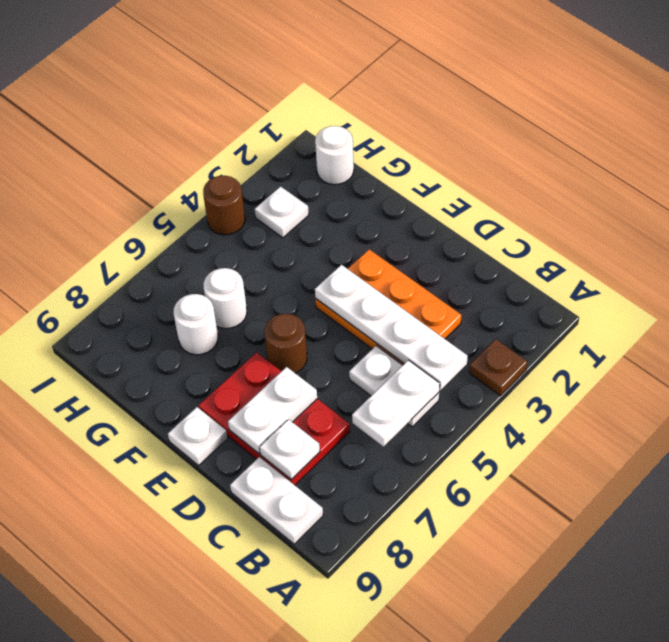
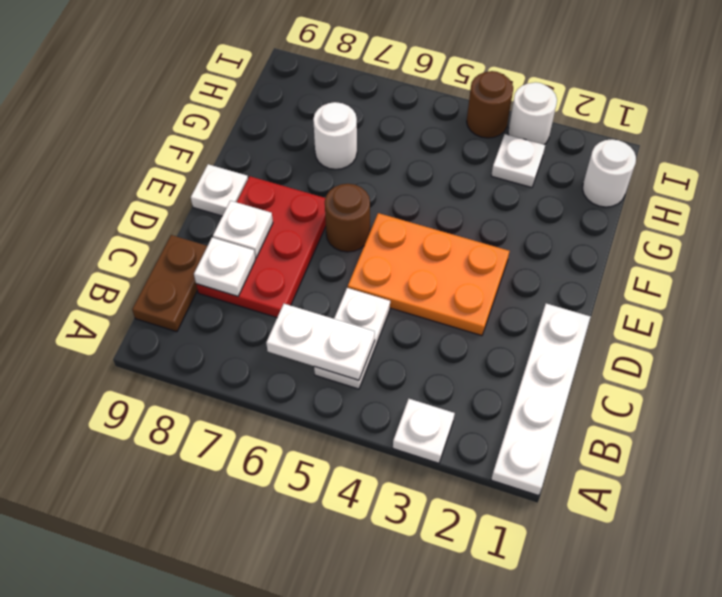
brown 1x1 plate [469,339,527,396] -> white 1x1 plate [393,399,455,463]
white 1x4 plate [315,265,468,390] -> white 1x4 plate moved to [491,304,590,496]
white 1x2 plate [230,457,323,544] -> brown 1x2 plate [132,235,207,332]
orange 2x3 plate [315,249,461,365] -> orange 2x3 plate turned to [348,213,509,336]
white 1x2 plate [228,367,317,454] -> white 1x1 plate [213,201,273,258]
white 1x1 round brick [204,268,247,329] -> white 1x1 round brick moved to [508,82,557,145]

